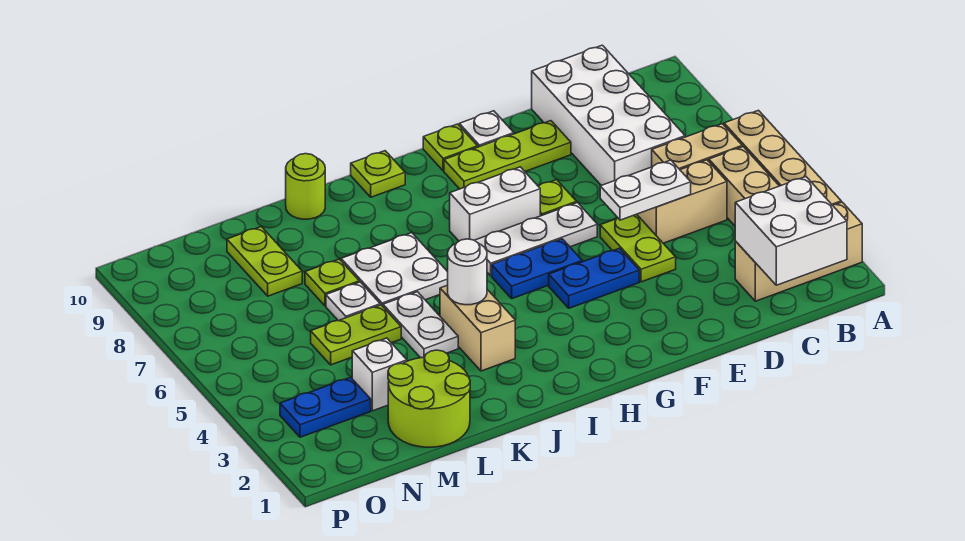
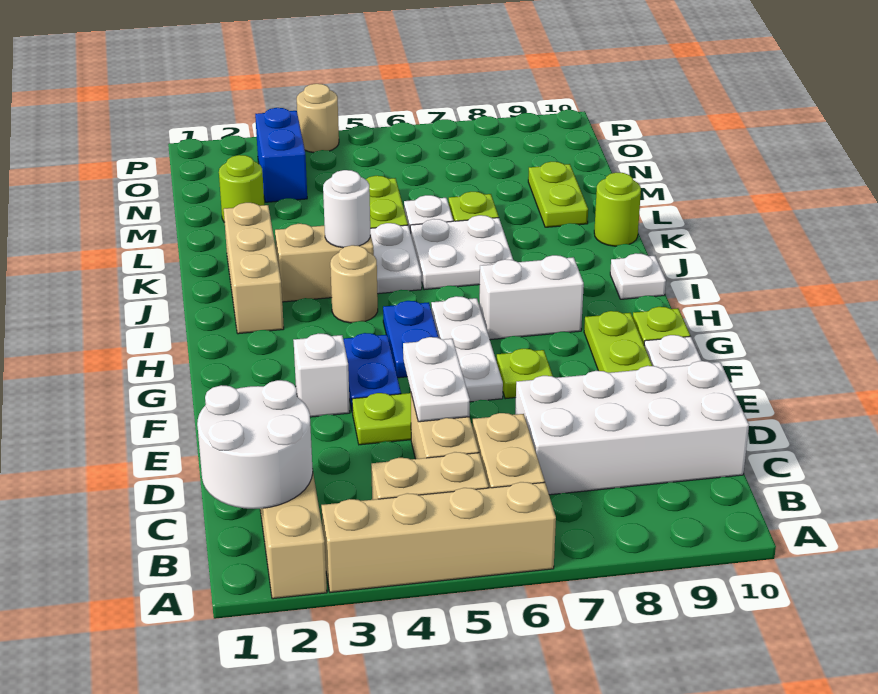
white 2x2 brick [735,177,847,285] -> white 2x2 round brick [197,380,313,509]
white 1x2 brick [450,167,540,241] -> white 1x2 brick turned to [479,255,584,340]
none -> tan 1x3 brick [224,203,284,334]
none -> tan 1x1 round brick [330,245,378,323]
lime 1x1 plate [351,151,405,197] -> white 1x1 plate [610,253,666,299]
white 1x2 plate [383,292,458,358] -> white 1x2 plate turned to [370,223,422,294]
lime 2x2 round brick [388,350,470,447] -> lime 1x1 round brick [219,155,264,222]
white 1x1 brick [352,338,407,411] -> white 1x1 brick moved to [293,333,350,417]
lime 1x2 plate [227,227,302,296] -> lime 1x2 plate turned to [528,162,588,227]
blue 1x2 plate [280,377,371,437] -> blue 1x2 brick [255,108,307,202]
none -> tan 1x1 round brick [297,84,339,153]

